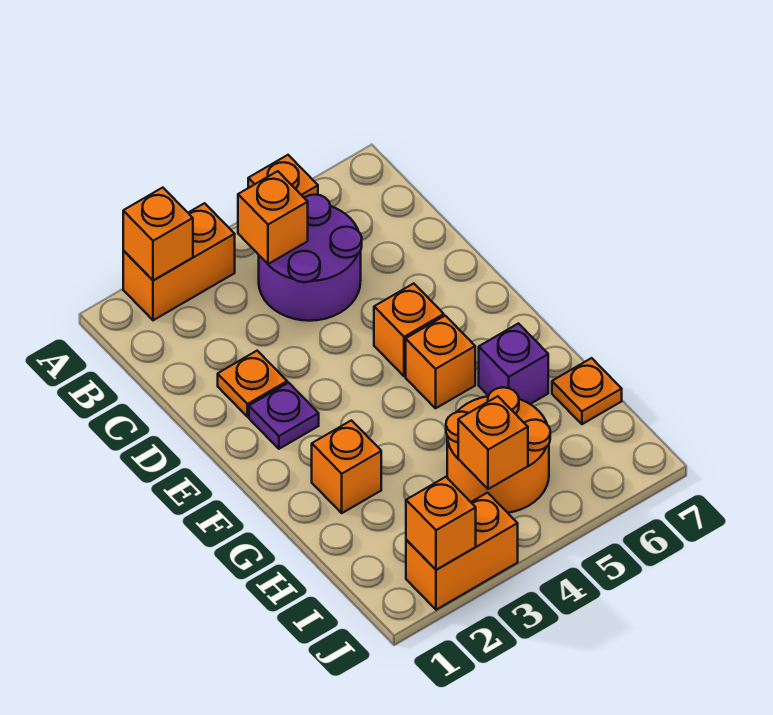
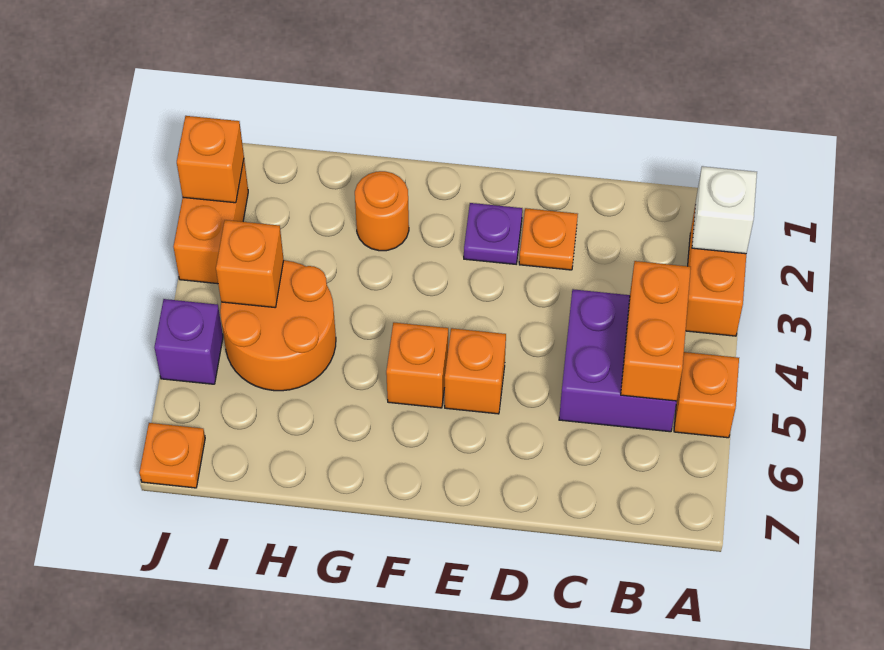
orange 1x1 brick [123,188,193,280] -> white 1x1 brick [692,166,757,254]
purple 2x2 round brick [259,195,362,321] -> purple 2x2 brick [559,289,677,432]
orange 1x1 brick [238,171,308,264] -> orange 1x2 brick [621,261,691,401]
orange 1x1 brick [312,420,381,513] -> orange 1x1 round brick [355,171,409,251]
purple 1x1 brick [479,324,548,404] -> purple 1x1 brick moved to [154,299,223,384]
orange 1x1 plate [552,358,622,424] -> orange 1x1 plate moved to [139,423,205,488]

